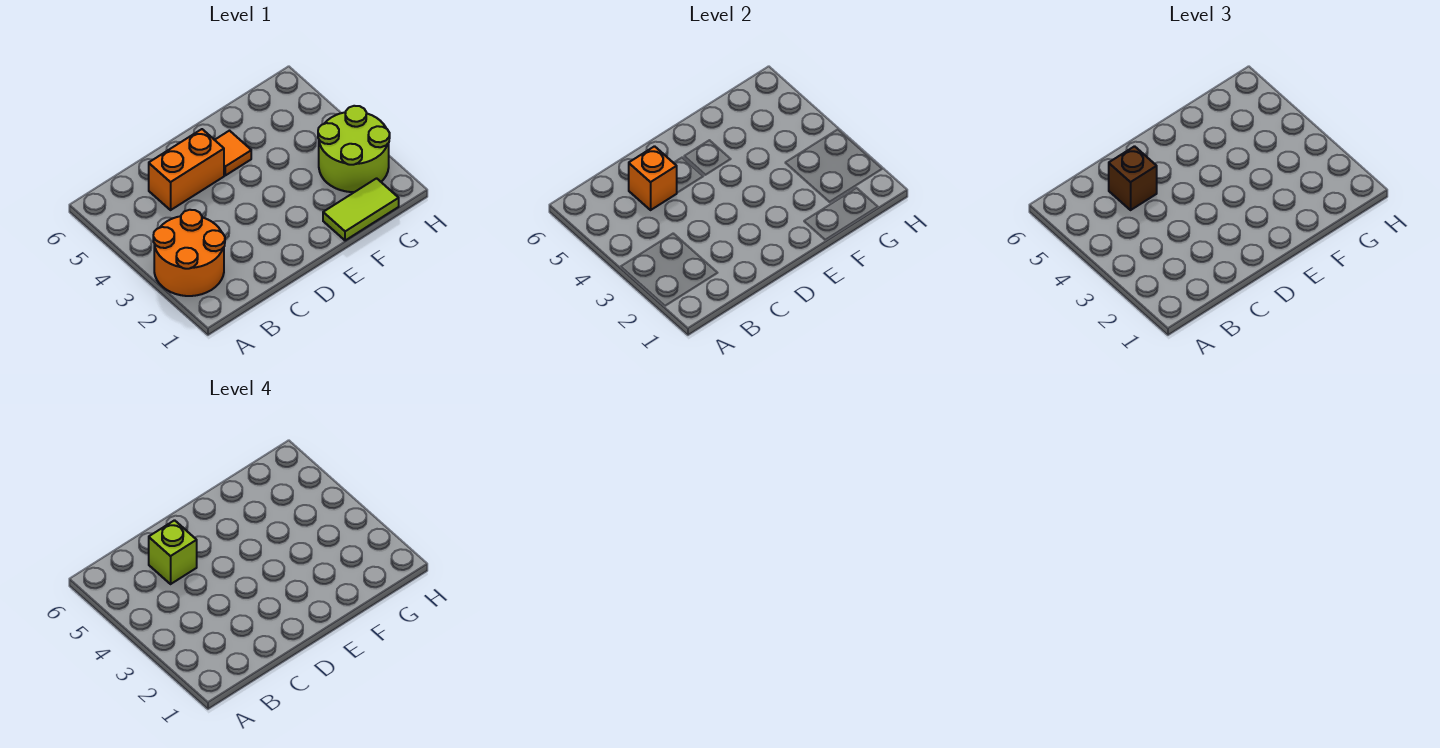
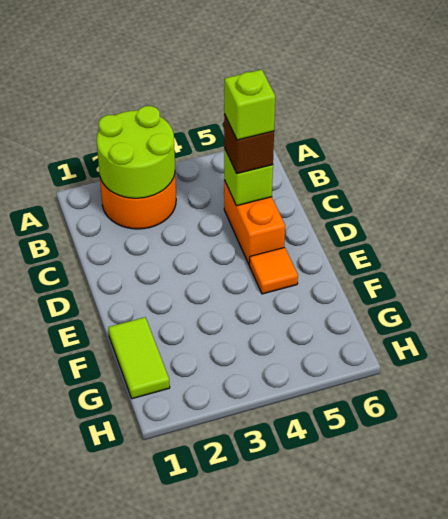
orange 1x1 brick [629,146,677,210] -> lime 1x1 brick [224,148,273,206]
lime 2x2 round brick [318,106,390,192] -> lime 2x2 round brick moved to [97,106,175,198]

